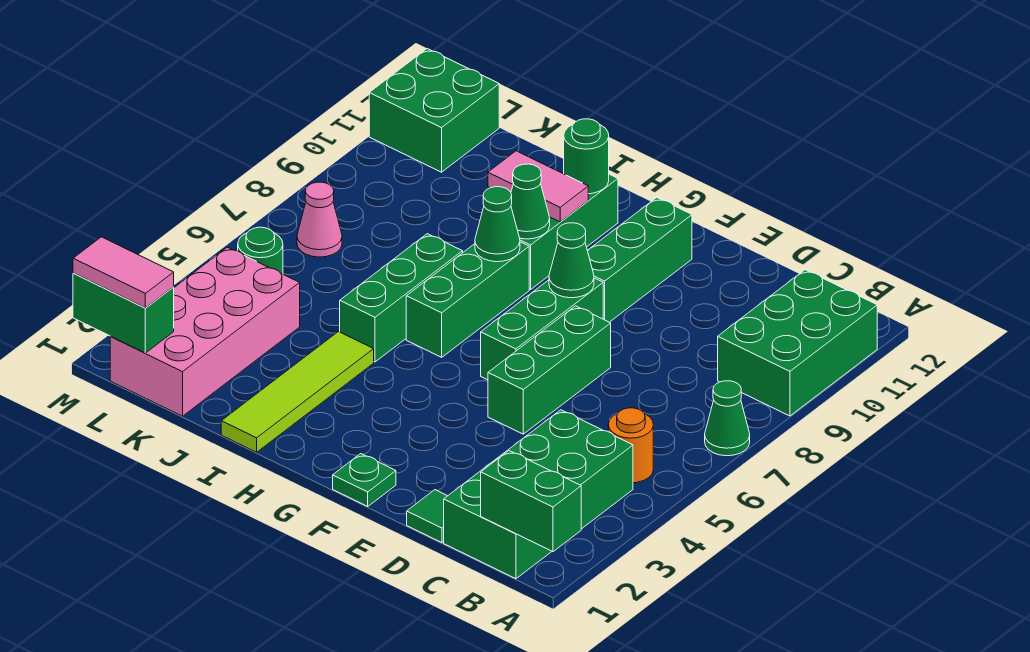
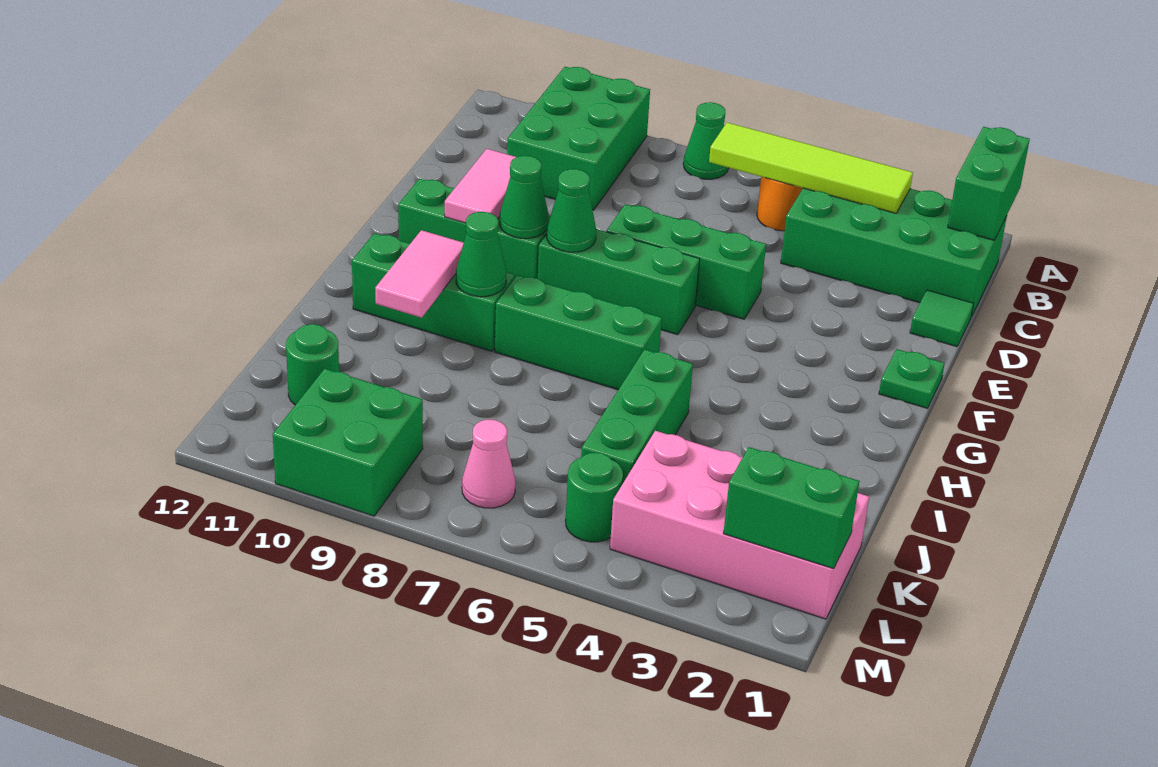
green 2x3 brick [718,270,877,416] -> green 2x3 brick turned to [507,67,650,210]
green 1x1 cone [475,187,520,262] -> green 1x1 cone moved to [500,156,549,238]
green 1x1 round brick [564,119,609,194] -> green 1x1 round brick moved to [286,324,339,405]
lime 1x4 tile [221,332,374,452] -> lime 1x4 tile moved to [709,123,913,213]
green 1x3 brick [340,234,463,362] -> green 1x3 brick turned to [581,349,693,483]
green 1x2 brick [73,273,174,353] -> green 1x2 brick turned to [723,447,859,569]
pink 1x2 tile [73,237,174,308] -> pink 1x2 tile moved to [445,149,516,223]
green 2x2 brick [369,49,499,172] -> green 2x2 brick moved to [273,369,423,516]

